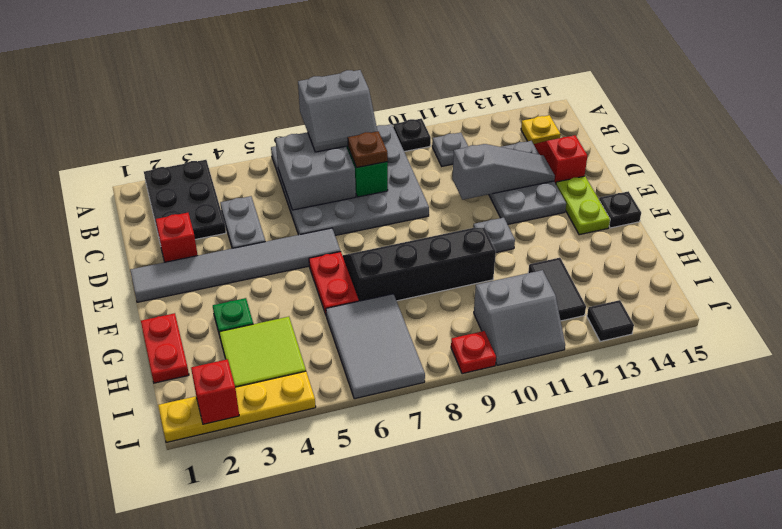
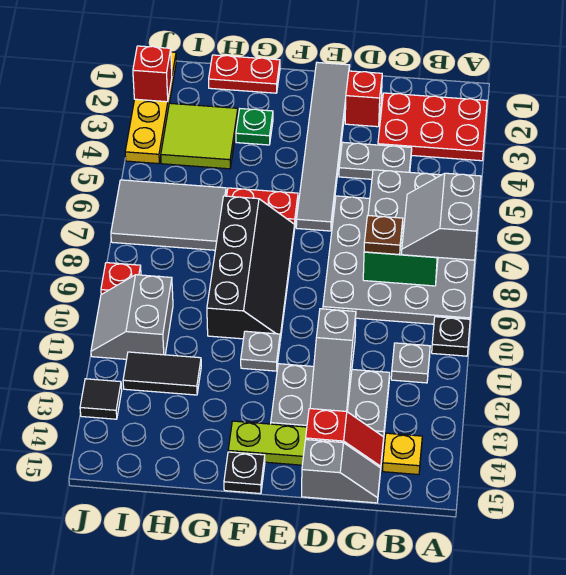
black 2x3 plate [144,160,226,241] -> red 2x3 plate [378,93,487,161]
none -> grey 1x2 slope [302,440,381,503]

